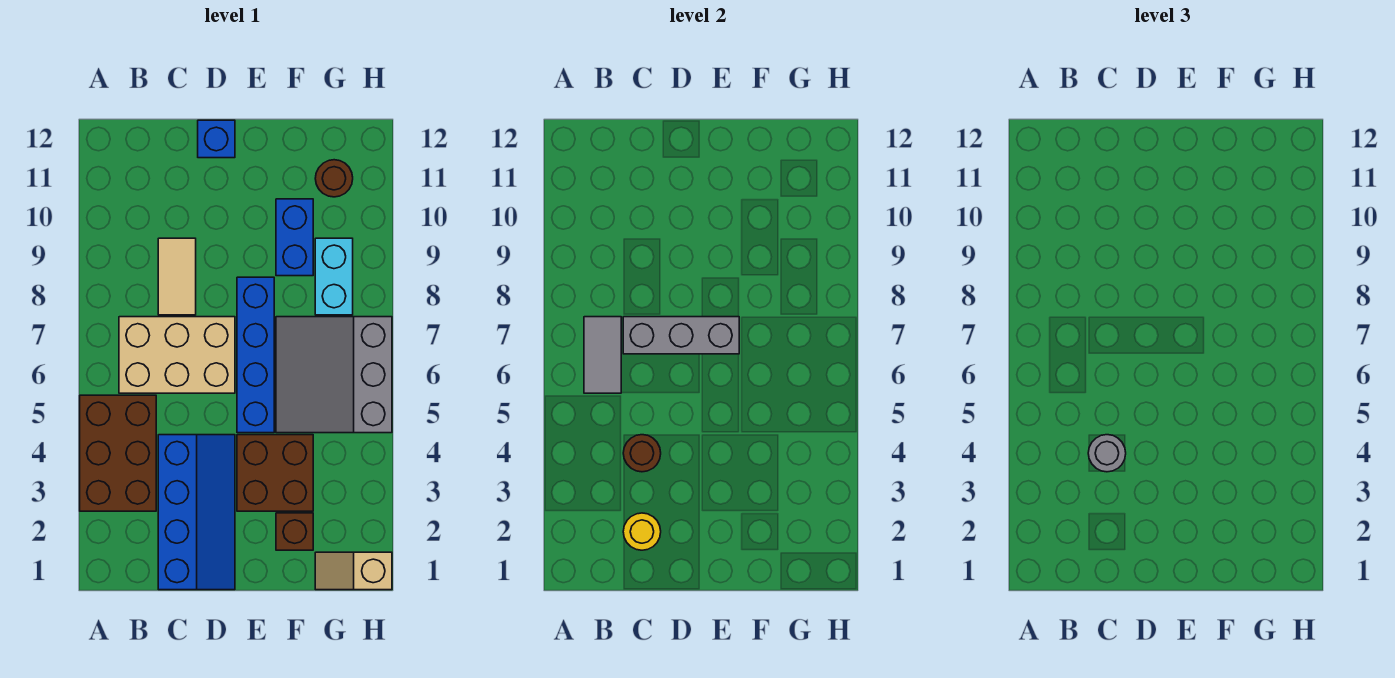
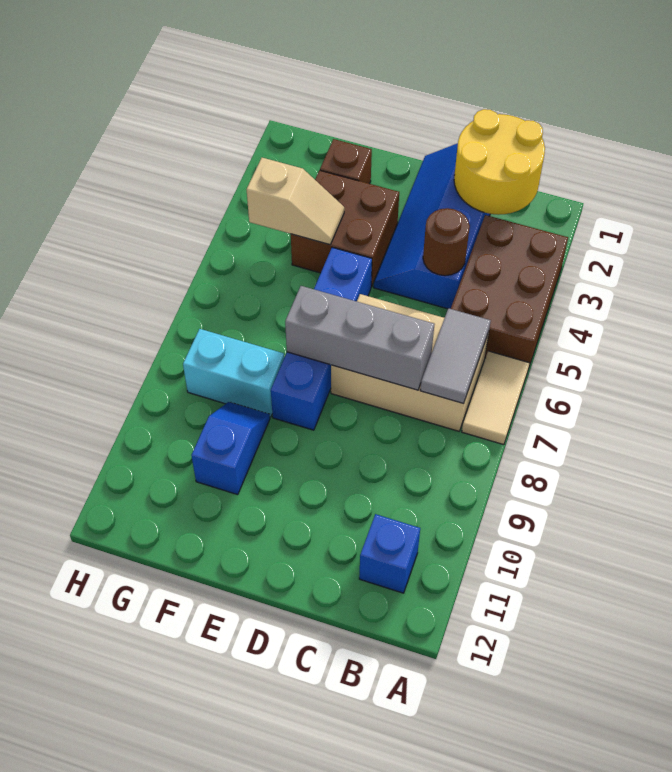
yellow 1x1 round brick [623,513,661,550] -> yellow 2x2 round brick [454,109,545,215]
grey 1x1 round brick [1088,435,1126,472] -> none
tan 1x2 tile [158,238,196,315] -> tan 1x2 tile moved to [462,351,530,445]
blue 1x1 brick [198,120,235,158] -> blue 1x1 brick moved to [359,514,420,593]
grey 3x3 slope [276,317,392,433] -> none
blue 1x2 brick [276,199,313,276] -> blue 1x2 slope [191,402,270,495]
tan 1x2 slope [315,552,392,590] -> tan 1x2 slope moved to [247,158,344,245]
cyan 1x2 brick [315,238,353,315] -> cyan 1x2 brick turned to [183,329,284,417]
brown 1x1 round brick [315,160,353,197] -> none

